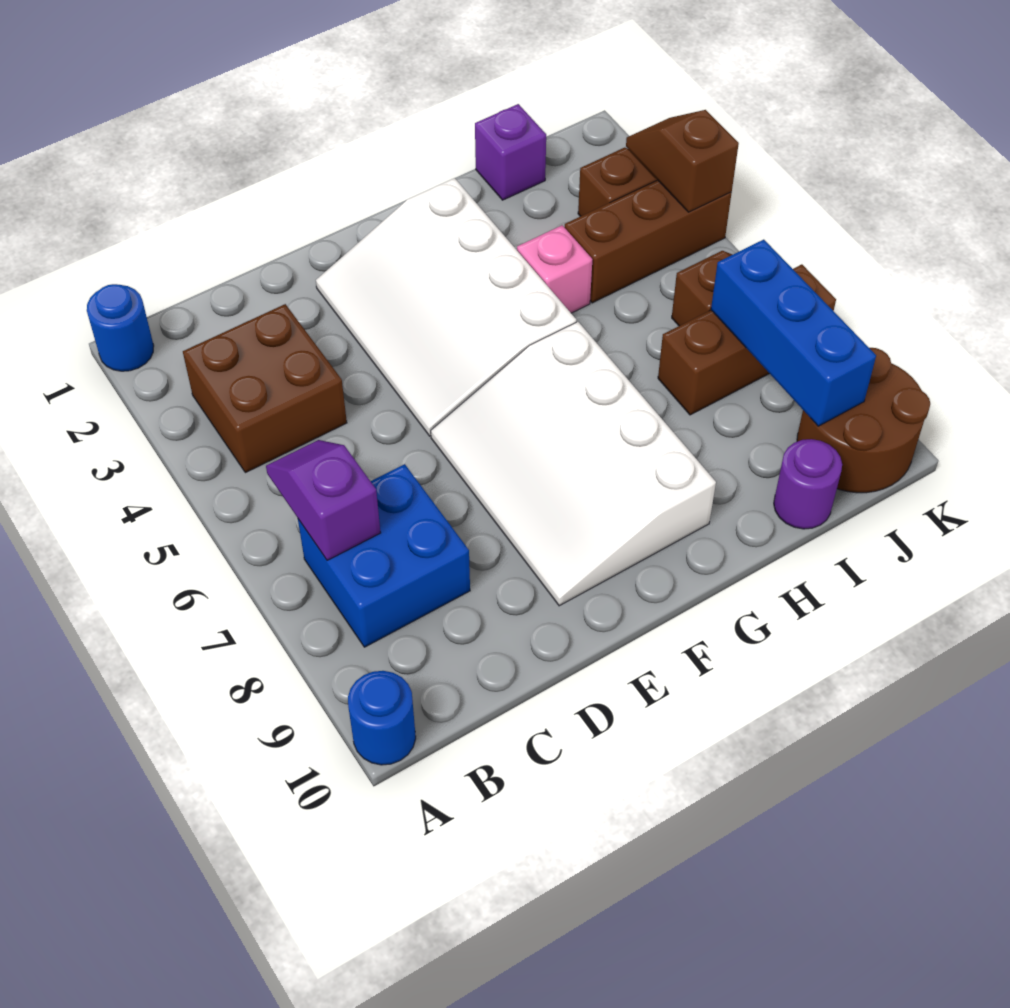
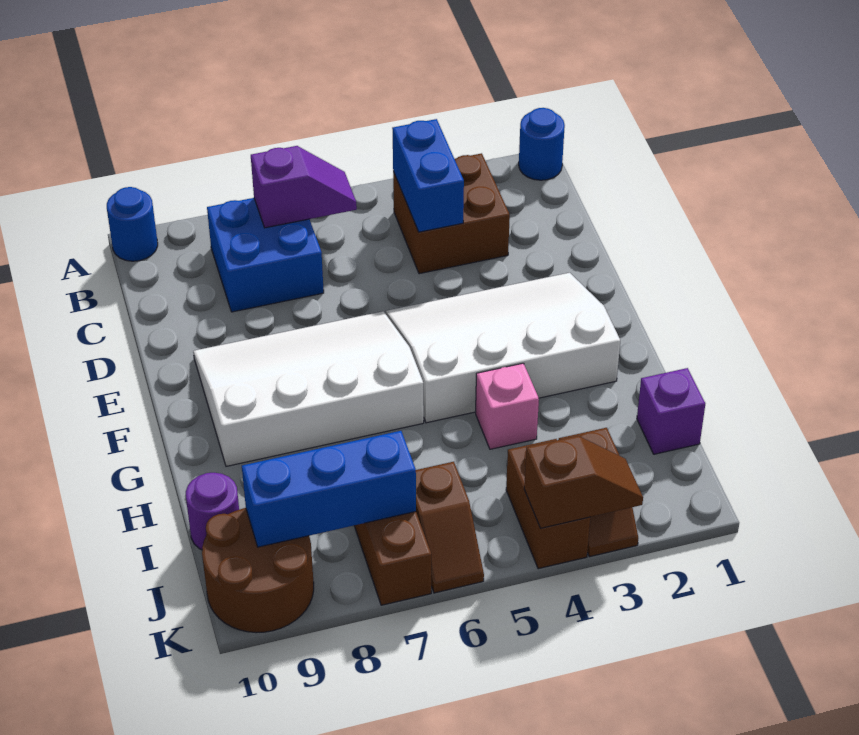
none -> blue 1x2 brick [392,119,464,232]
brown 1x3 brick [565,180,732,303] -> brown 1x2 brick [506,439,590,569]

